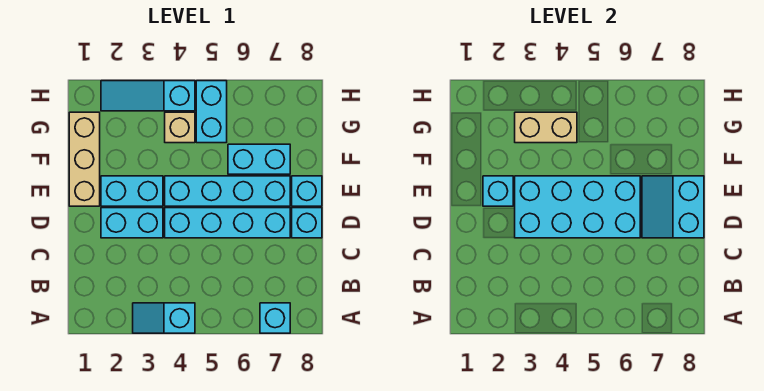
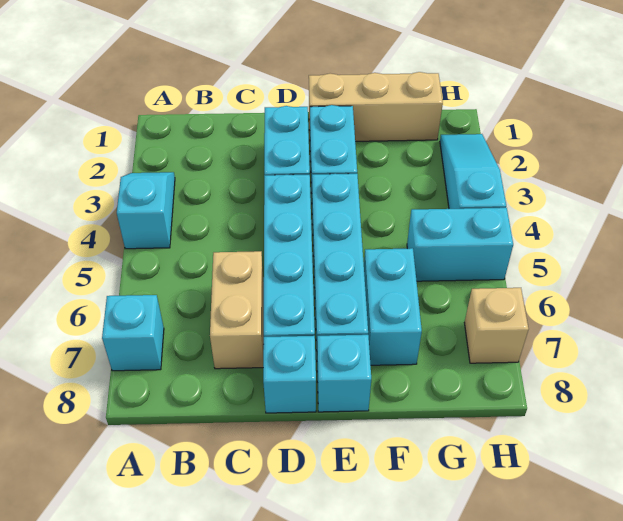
cyan 2x4 brick [515,176,640,238] -> none
cyan 2x2 slope [642,176,704,238] -> none
cyan 1x1 brick [483,176,513,206] -> none
tan 1x2 brick [515,112,577,143] -> tan 1x2 brick moved to [210,251,264,369]
tan 1x1 brick [165,112,195,143] -> tan 1x1 brick moved to [464,288,529,363]

